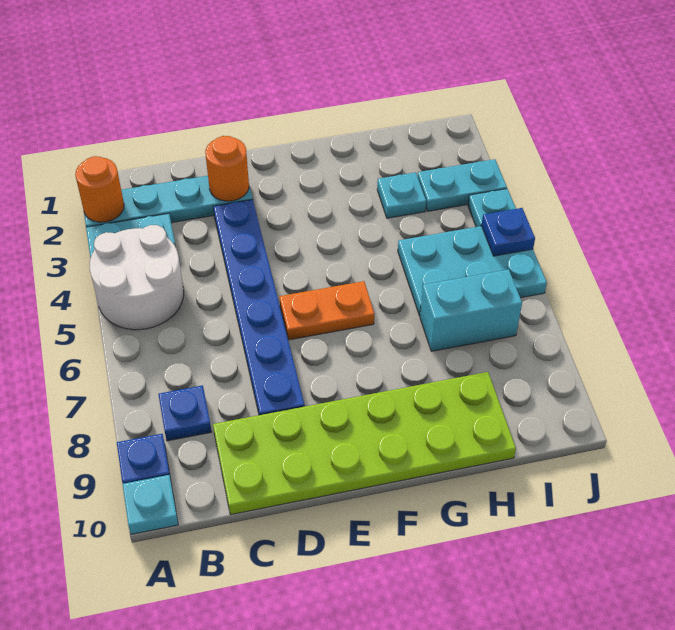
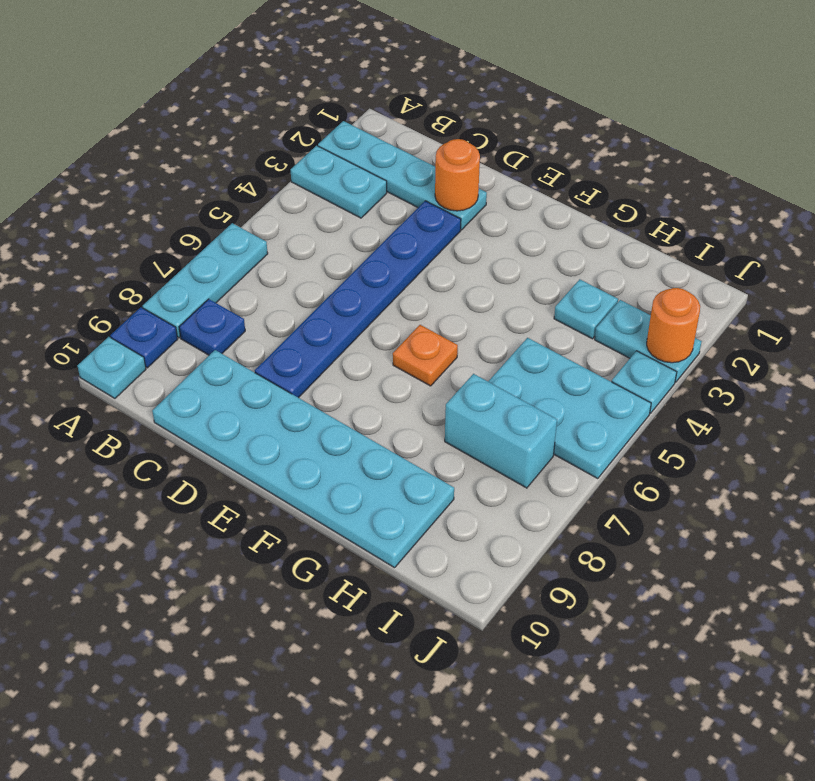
orange 1x1 round brick [75,156,124,222] -> orange 1x1 round brick moved to [647,288,700,363]
white 2x2 round brick [90,225,184,330] -> none
none -> cyan 1x3 plate [143,223,268,338]
lime 2x6 plate [213,372,516,515] -> cyan 2x6 plate [152,350,454,568]
orange 1x2 plate [279,281,374,340] -> orange 1x1 plate [393,325,458,386]
blue 1x1 plate [482,208,535,256] -> none

